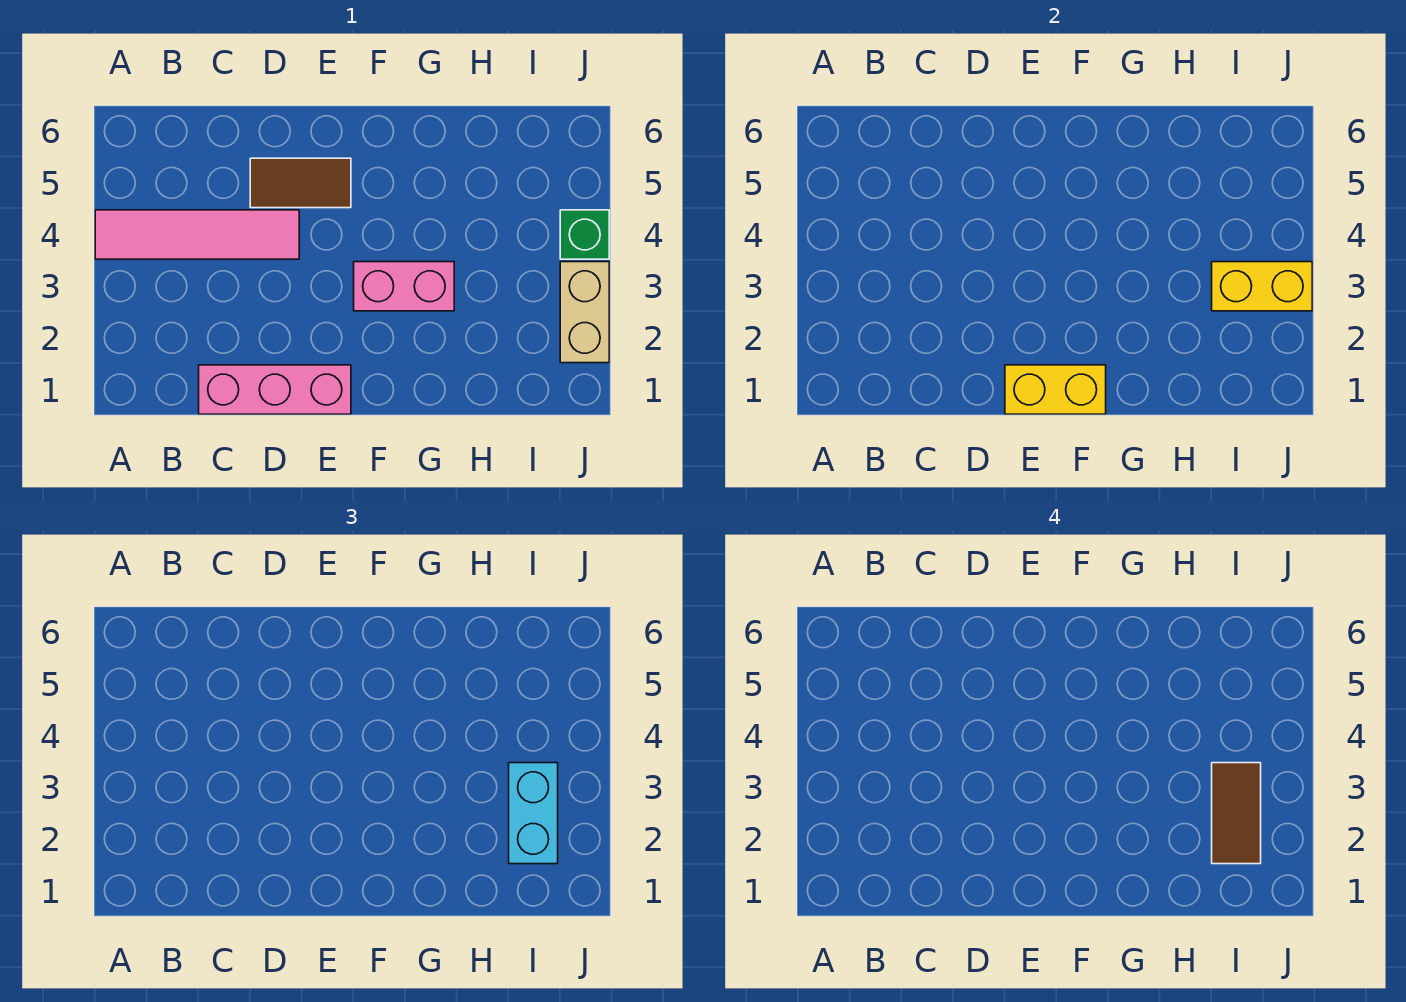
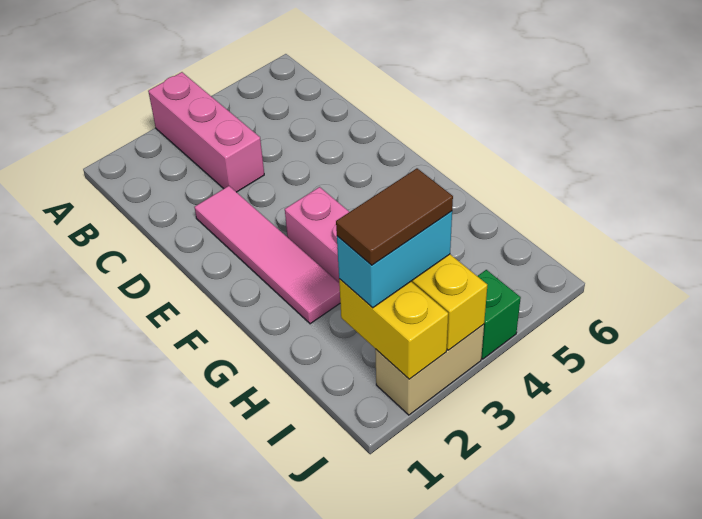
pink 1x4 tile [95,210,299,259] -> pink 1x4 tile moved to [194,186,340,324]
pink 1x3 brick [199,365,351,414] -> pink 1x3 brick moved to [148,72,264,192]
brown 1x2 tile [250,158,351,208] -> none
yellow 1x2 brick [1005,365,1106,414] -> yellow 1x2 brick moved to [339,279,448,379]

